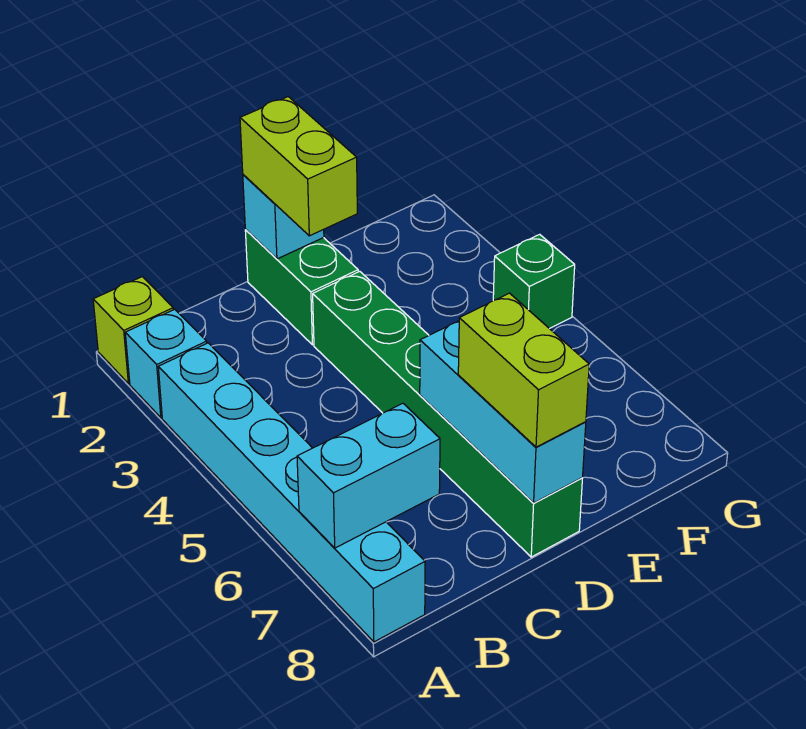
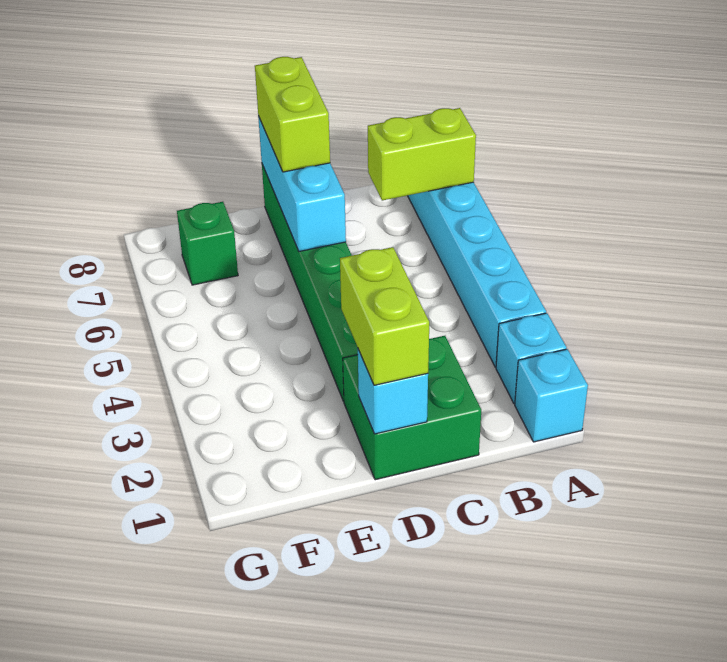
lime 1x1 brick [93,277,173,384] -> cyan 1x1 brick [515,349,588,442]
cyan 1x2 brick [297,403,440,548] -> lime 1x2 brick [368,108,476,201]
green 1x2 brick [245,230,358,345] -> green 2x2 brick [343,336,481,480]
green 1x1 brick [493,234,575,329] -> green 1x1 brick moved to [177,202,238,285]

